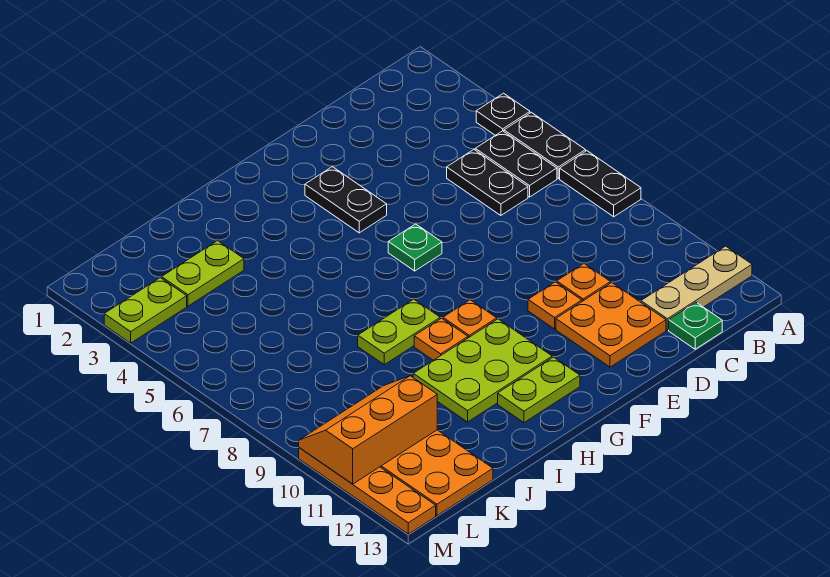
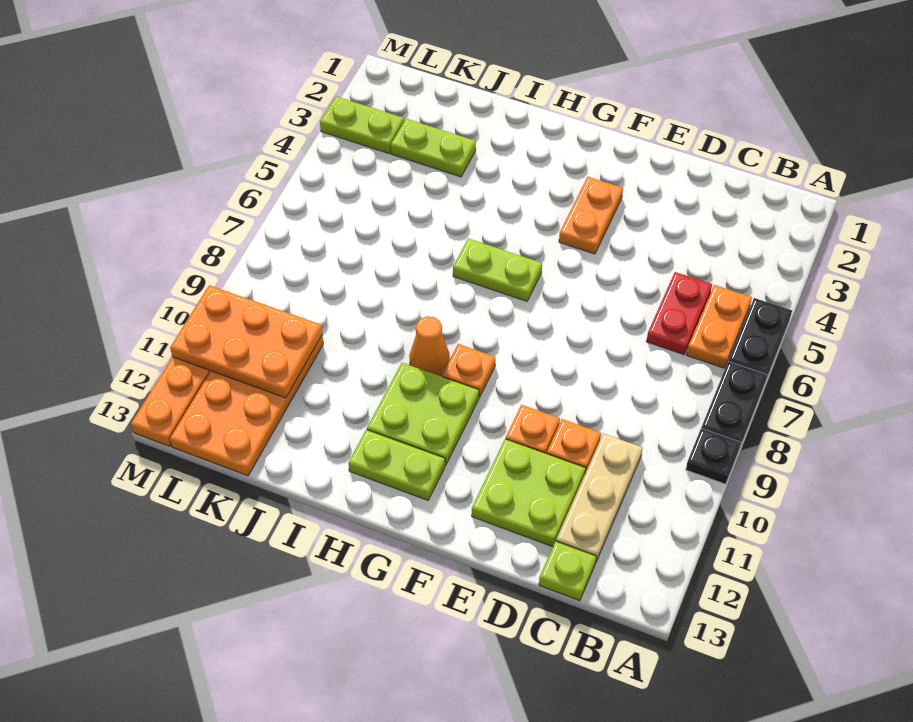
black 1x1 plate [476,93,530,135] -> black 1x1 plate moved to [686,428,741,484]
tan 1x3 plate [641,246,752,330] -> tan 1x3 plate turned to [556,434,643,561]
black 1x2 plate [475,131,557,197] -> orange 1x2 plate [687,285,752,368]
black 1x2 plate [447,150,528,216] -> red 1x2 plate [646,272,712,355]
green 1x1 plate [669,302,722,349] -> lime 1x1 plate [539,541,596,601]
orange 2x2 plate [556,283,666,367] -> lime 2x2 plate [472,439,586,547]
black 1x2 plate [305,167,387,233] -> orange 1x2 plate [559,177,623,254]
green 1x1 plate [388,224,442,271] -> none
lime 2x3 plate [413,319,552,422] -> lime 2x2 plate [367,363,479,465]
lime 1x2 plate [358,299,440,365] -> lime 1x2 plate moved to [453,239,542,301]
orange 1x1 plate [414,318,468,360] -> orange 1x1 cone [409,316,450,376]
orange 2x3 slope [299,376,437,484] -> orange 2x3 plate [170,285,322,398]

